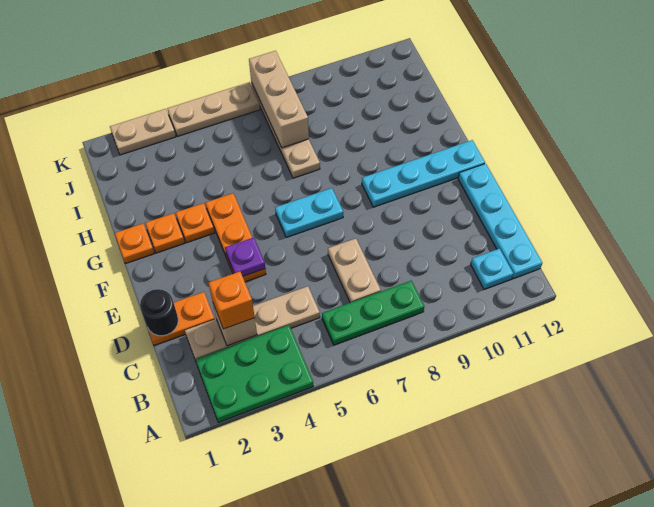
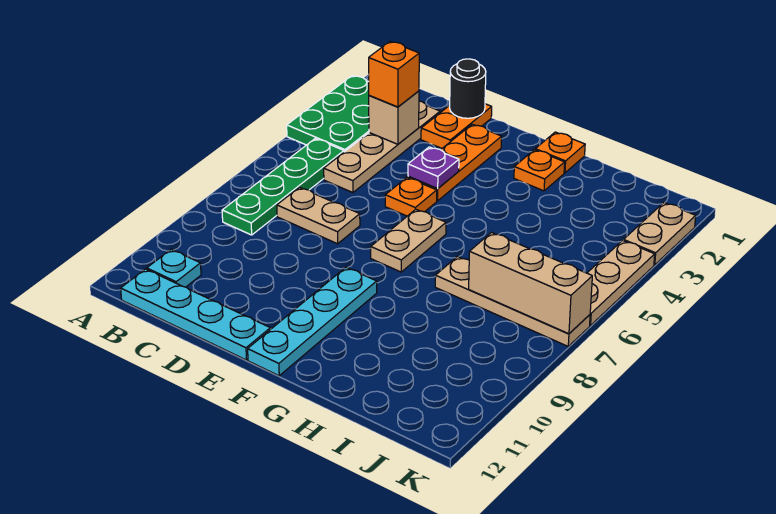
green 1x3 plate [322,281,424,345] -> green 1x4 plate [222,138,344,235]
orange 1x3 plate [206,193,266,282] -> orange 1x3 plate turned to [408,124,502,201]
cyan 1x2 plate [275,188,343,237] -> tan 1x2 plate [371,209,446,272]
orange 1x1 plate [176,203,215,243] -> orange 1x1 plate moved to [385,178,437,216]

